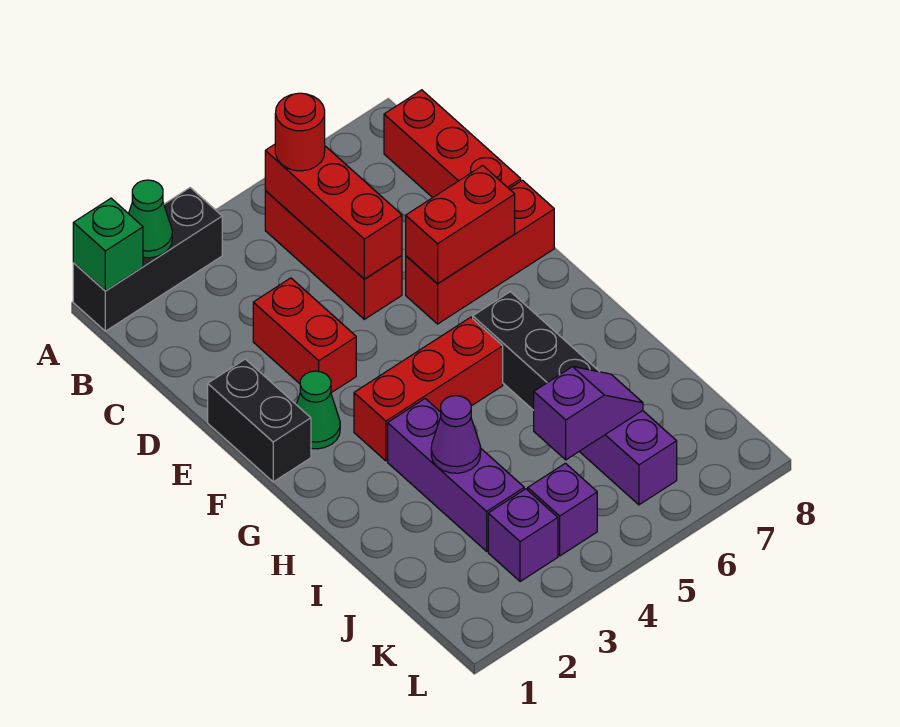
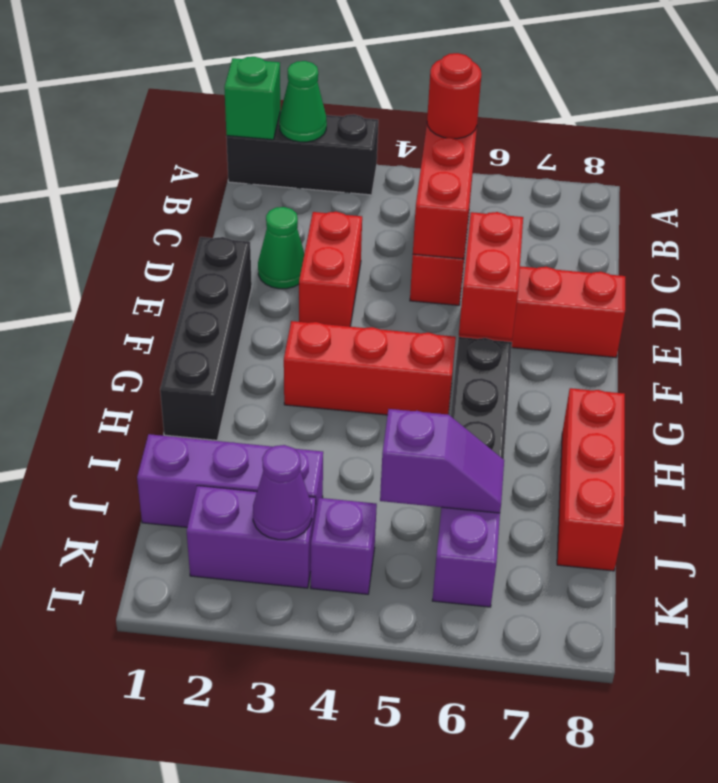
red 1x3 brick [384,90,521,198] -> red 1x3 brick moved to [557,388,625,571]
black 1x2 brick [208,359,311,482] -> black 1x4 brick [160,237,252,440]
red 1x2 brick [406,166,515,284] -> red 1x2 brick turned to [459,212,523,339]
green 1x1 cone [296,371,340,449] -> green 1x1 cone moved to [258,207,304,289]
purple 1x3 brick [388,399,524,551] -> purple 1x3 brick turned to [137,434,323,527]
purple 1x1 cone [431,396,481,473] -> purple 1x1 cone moved to [253,445,312,540]
purple 1x1 brick [488,489,558,582] -> purple 1x2 brick [187,486,316,588]

